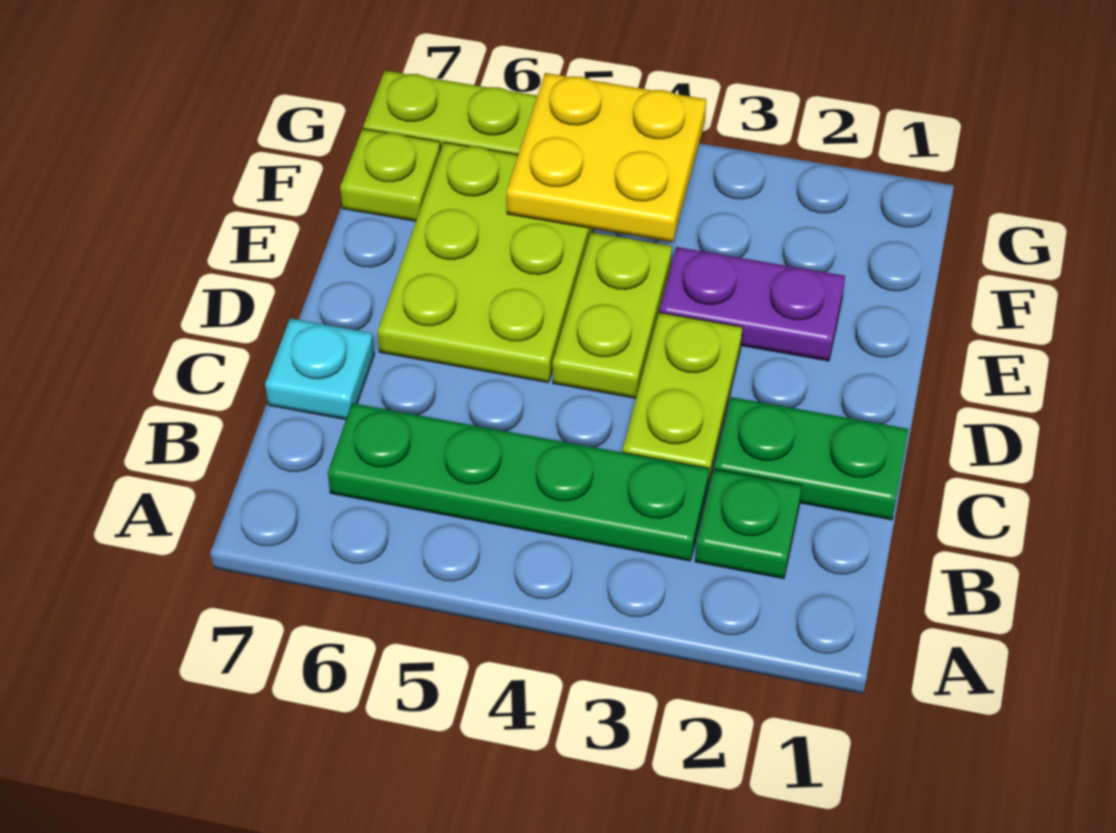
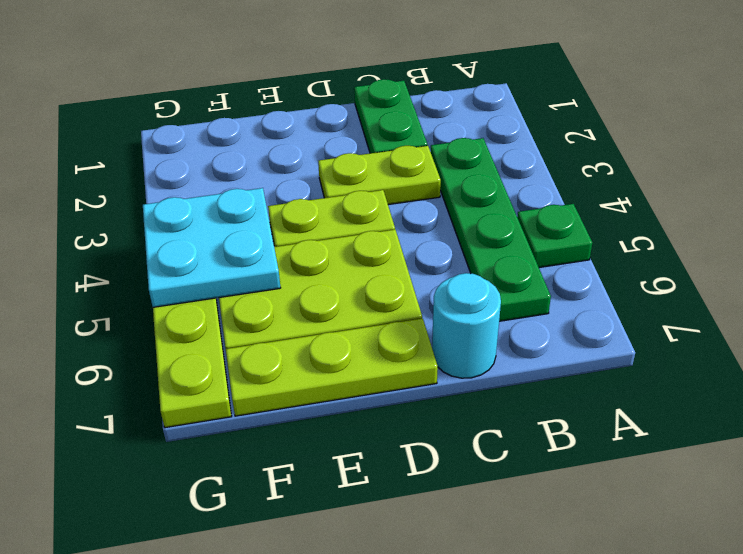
green 1x1 plate [695,469,802,579] -> green 1x1 plate moved to [517,204,592,268]
cyan 1x1 plate [265,318,374,420] -> cyan 1x1 round brick [432,273,501,378]
purple 1x2 plate [660,247,845,361] -> none
yellow 2x2 plate [506,73,706,242] -> cyan 2x2 plate [143,188,281,307]
lime 1x1 plate [340,129,440,221] -> lime 1x3 plate [226,318,438,416]

